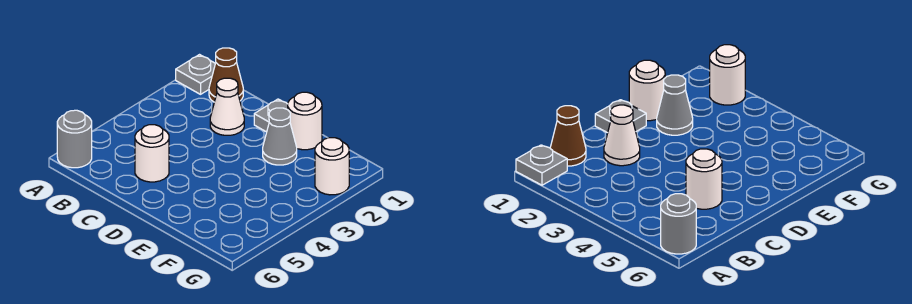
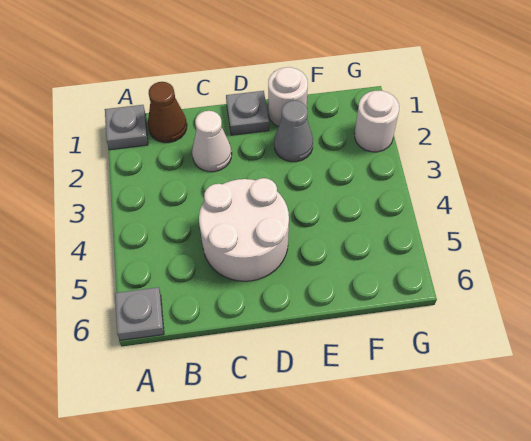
grey 1x1 round brick [57,110,92,168] -> grey 1x1 plate [115,287,164,340]
white 1x1 round brick [135,125,169,182] -> white 2x2 round brick [199,178,289,281]

